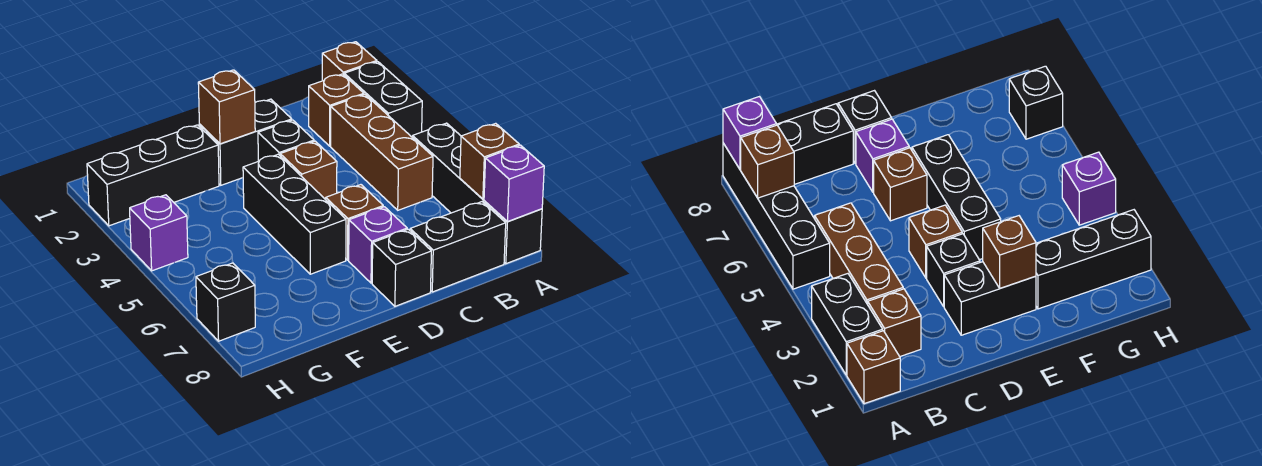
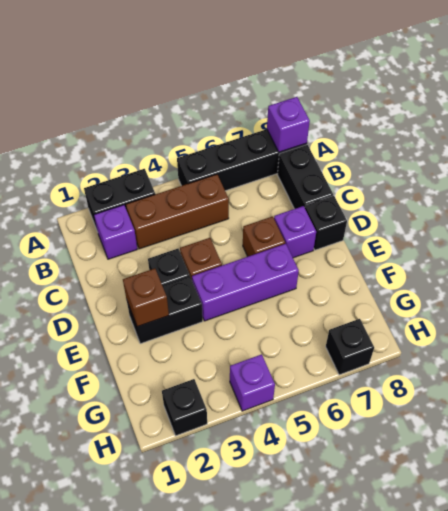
brown 1x1 brick [322,42,377,81] -> none
brown 1x1 brick [460,123,519,199] -> none
brown 1x1 brick [309,74,364,146] -> purple 1x1 brick [94,205,137,259]
black 1x2 brick [199,99,292,185] -> black 1x2 brick turned to [127,277,203,344]
black 1x3 brick [243,154,346,274] -> purple 1x3 brick [192,244,299,321]
black 1x3 brick [87,125,219,226] -> black 1x1 brick [162,379,207,436]

